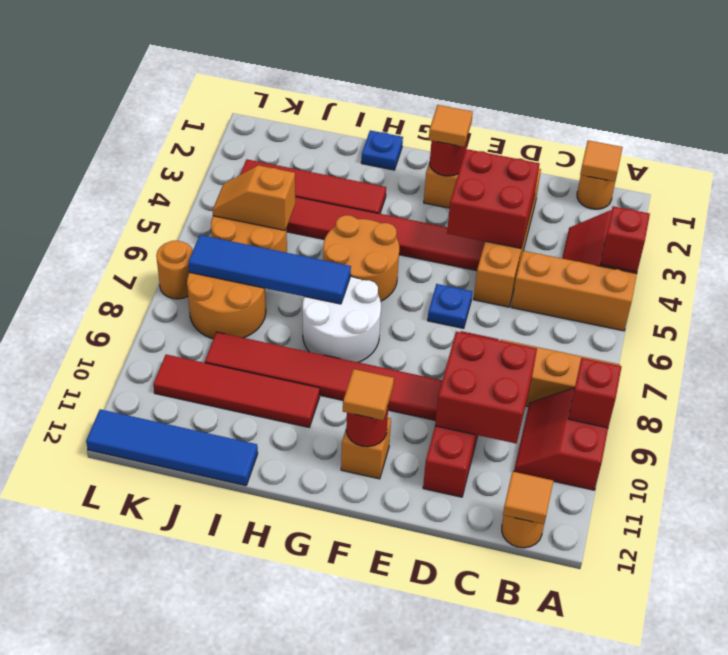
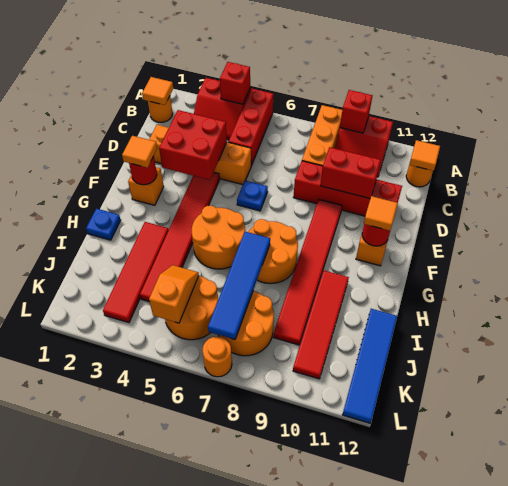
orange 1x3 brick [511,251,637,331] -> red 1x3 brick [228,88,273,166]
red 2x2 brick [435,332,537,444] -> red 1x2 brick [320,147,381,198]
white 2x2 round brick [303,276,381,362] -> orange 2x2 round brick [248,219,298,284]
orange 1x2 slope [212,165,295,230] -> orange 1x2 slope turned to [149,265,199,323]

